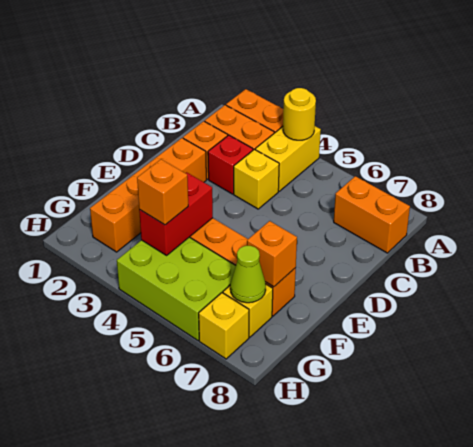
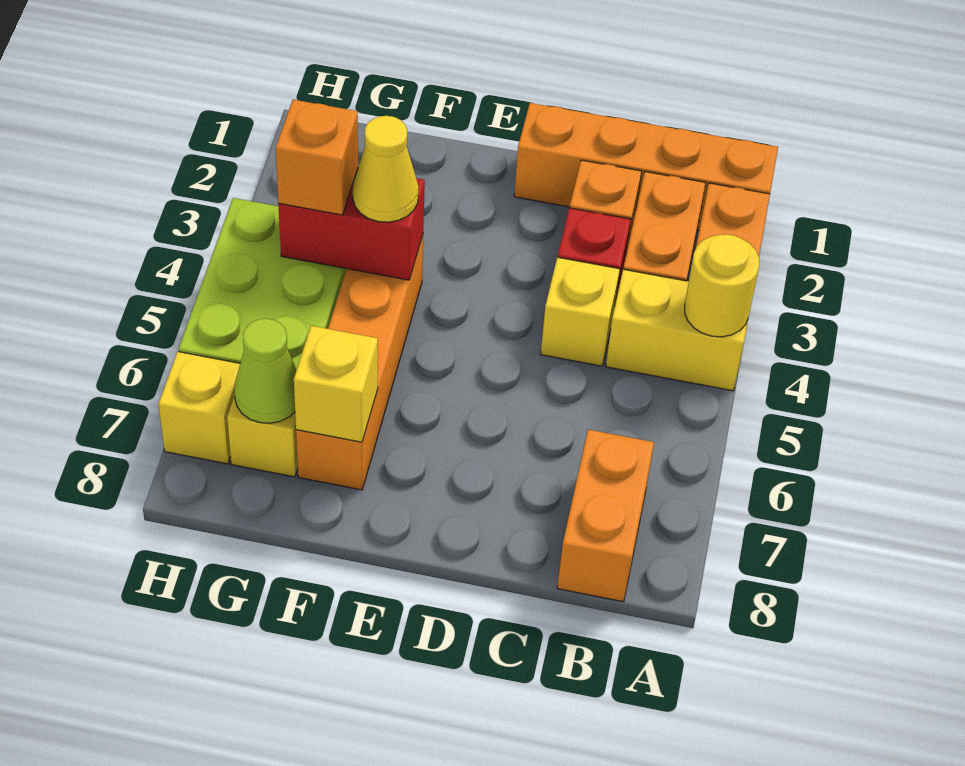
orange 1x4 brick [90,138,206,252] -> orange 1x4 brick moved to [514,103,778,230]
none -> yellow 1x1 cone [353,116,419,222]
orange 1x1 brick [247,221,297,287] -> yellow 1x1 brick [294,326,378,442]

